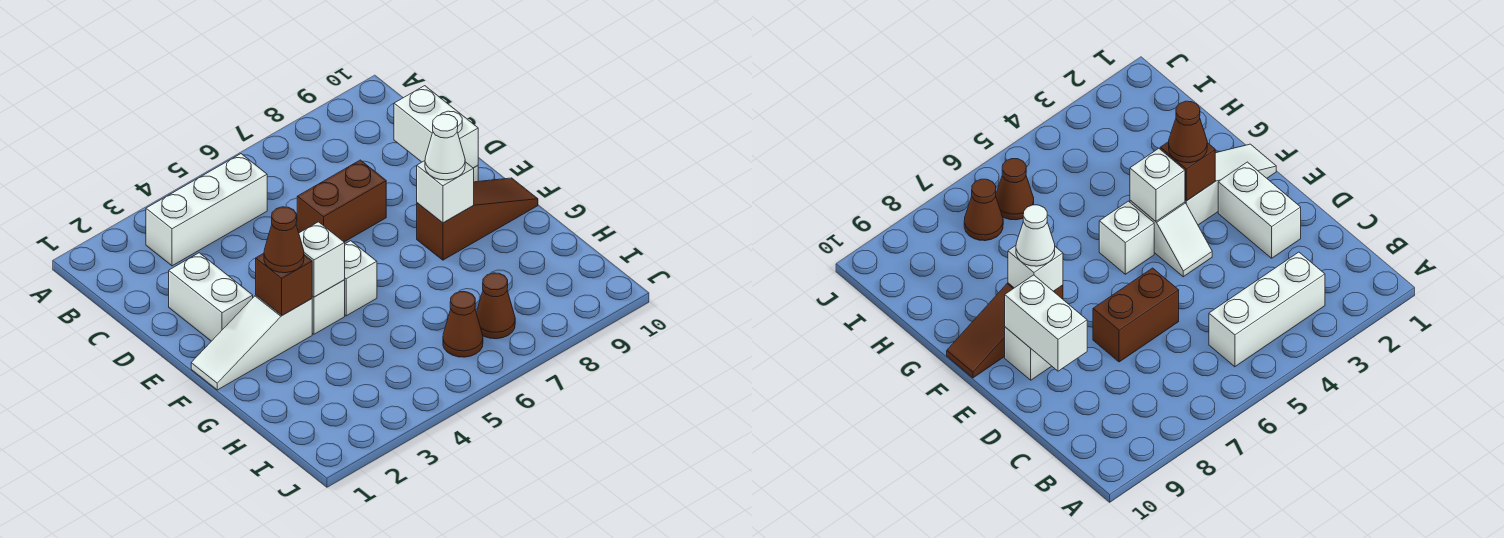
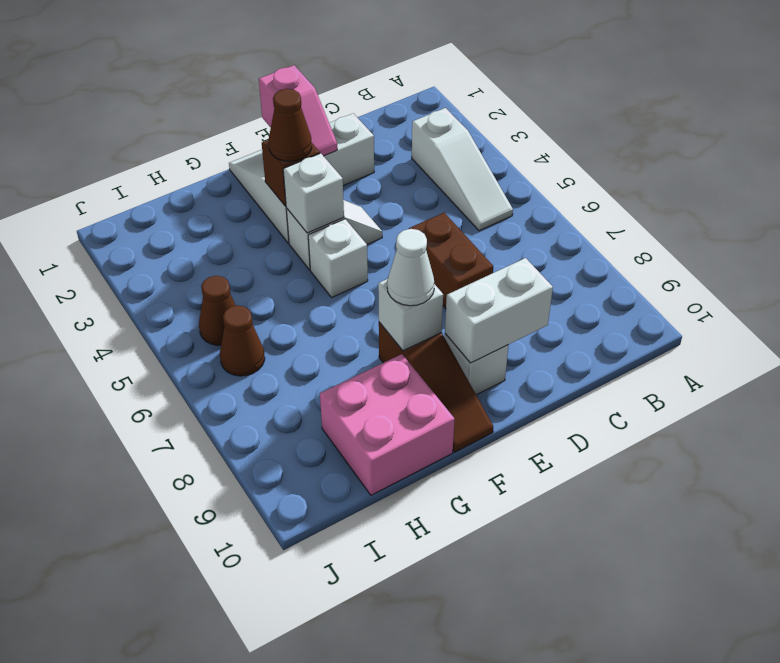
white 1x3 brick [146,154,267,266] -> white 1x3 slope [412,108,513,231]
none -> pink 1x2 slope [259,65,337,156]
none -> pink 2x2 brick [320,354,455,495]
brown 1x1 cone [476,273,515,339] -> brown 1x1 cone moved to [199,276,236,346]

